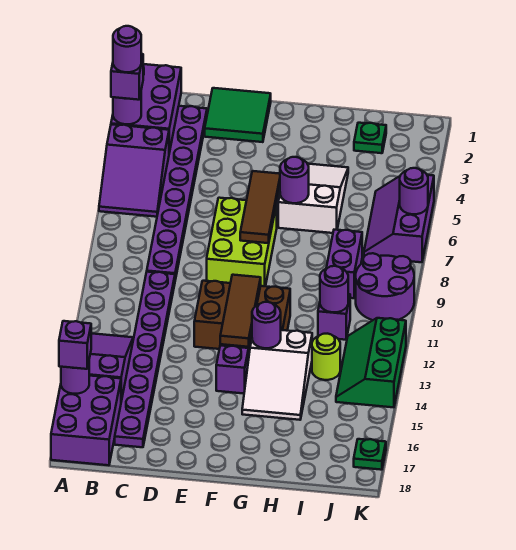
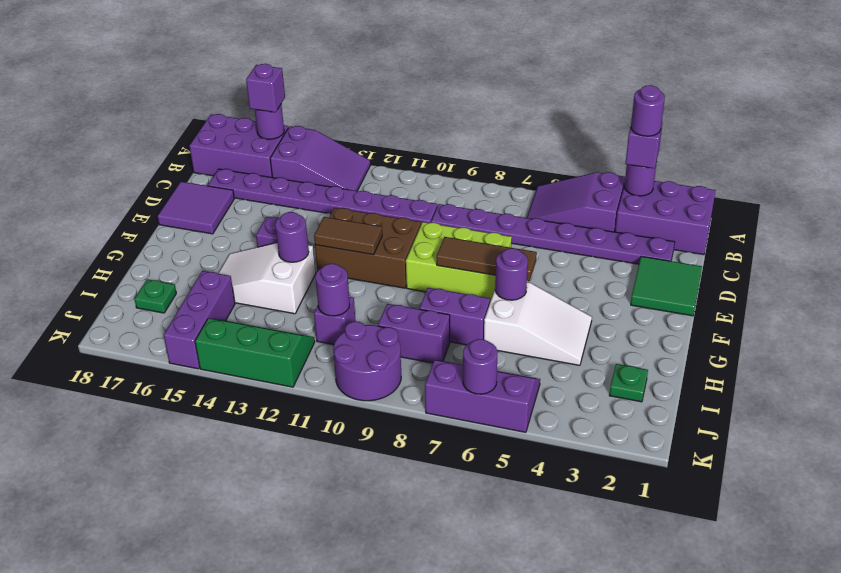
none -> purple 2x2 tile [158,182,234,234]
brown 2x3 brick [194,281,290,352] -> brown 2x3 brick turned to [315,208,421,288]
brown 1x3 tile [220,275,261,347] -> brown 1x2 tile [314,217,382,255]
none -> purple 1x2 brick [419,288,490,345]
lime 1x1 round brick [312,334,340,380] -> none
none -> purple 1x3 brick [164,271,235,369]
green 1x1 plate [354,439,386,470] -> green 1x1 plate moved to [135,279,176,313]

